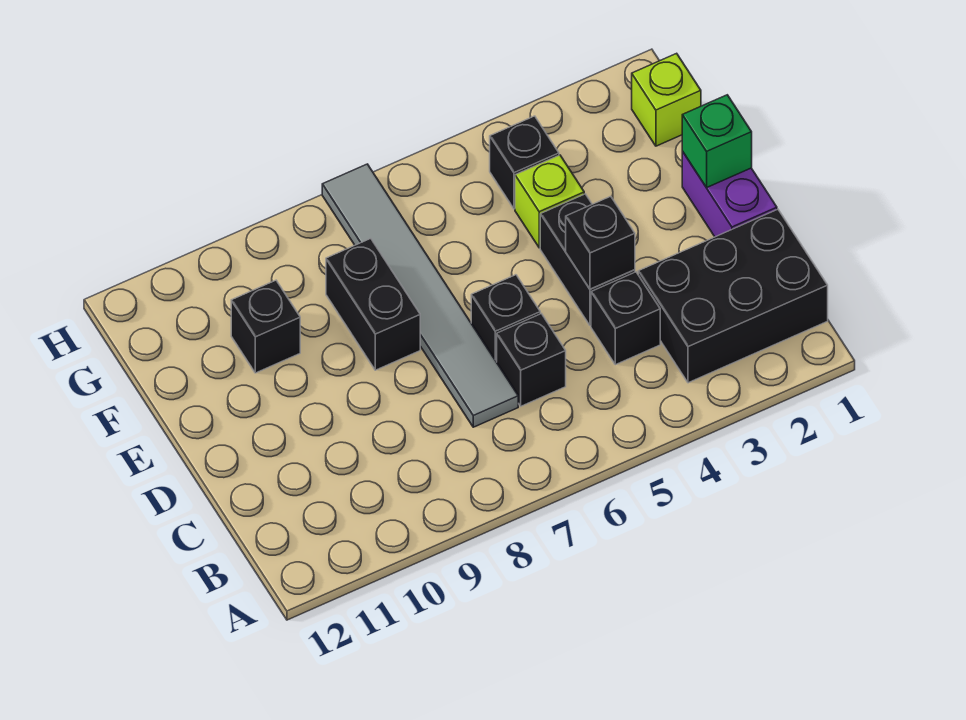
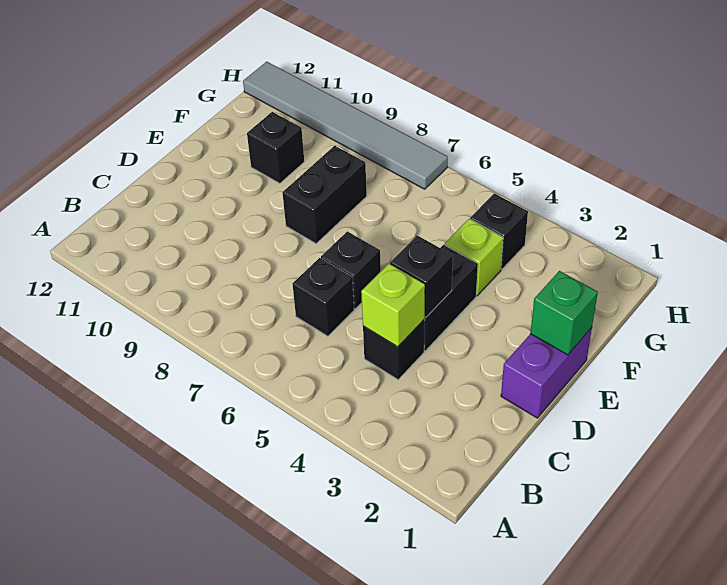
black 2x3 brick [638,209,828,383] -> none
grey 1x6 tile [322,164,518,427] -> grey 1x6 tile turned to [243,62,448,189]
lime 1x1 brick [632,53,701,146] -> lime 1x1 brick moved to [361,263,425,347]

